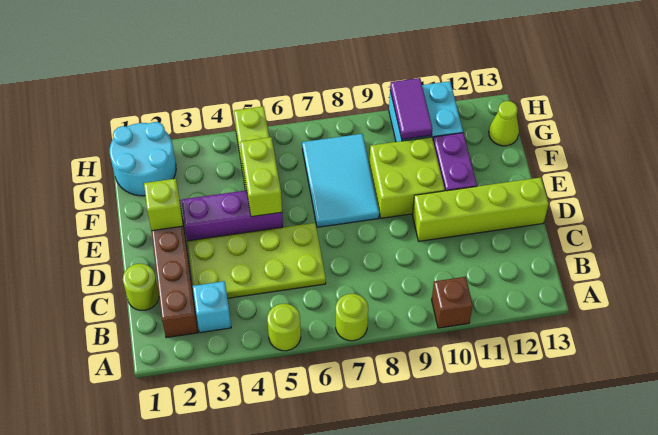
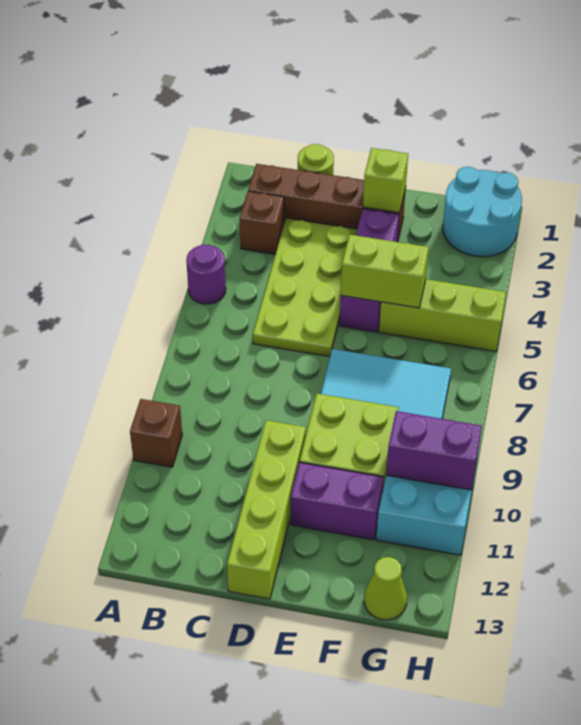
lime 1x1 round brick [267,304,301,351] -> purple 1x1 round brick [186,245,226,304]
lime 1x1 round brick [336,294,368,341] -> none
cyan 1x1 brick [193,281,231,333] -> brown 1x1 brick [240,191,284,254]
purple 1x2 tile [390,78,432,140] -> purple 1x2 brick [386,411,482,490]

